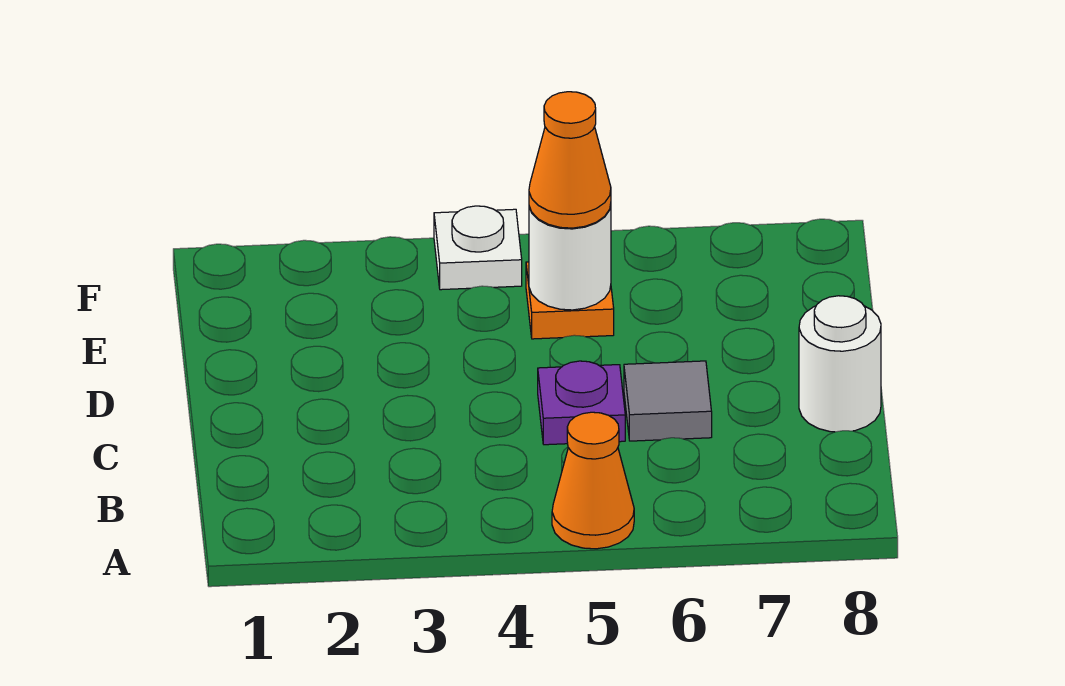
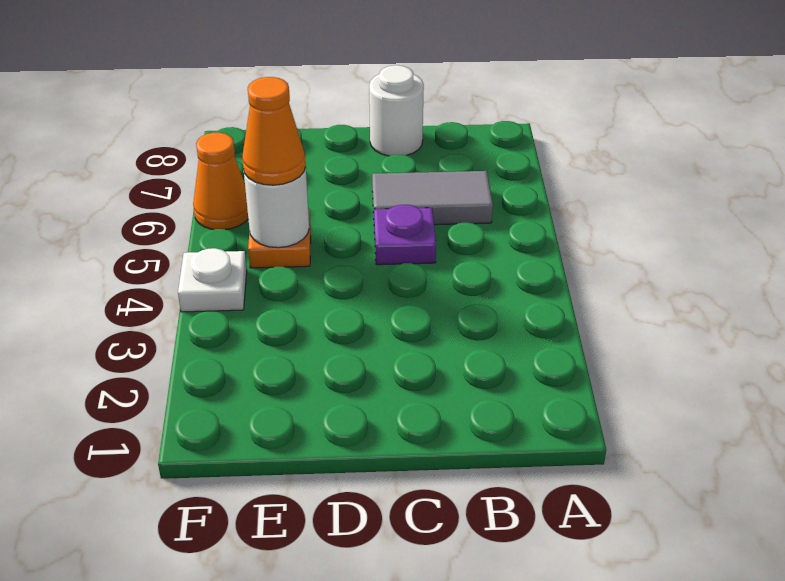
orange 1x1 cone [552,412,634,549] -> orange 1x1 cone moved to [193,133,248,230]
grey 1x1 tile [624,361,712,441] -> grey 1x2 tile [372,171,493,225]

